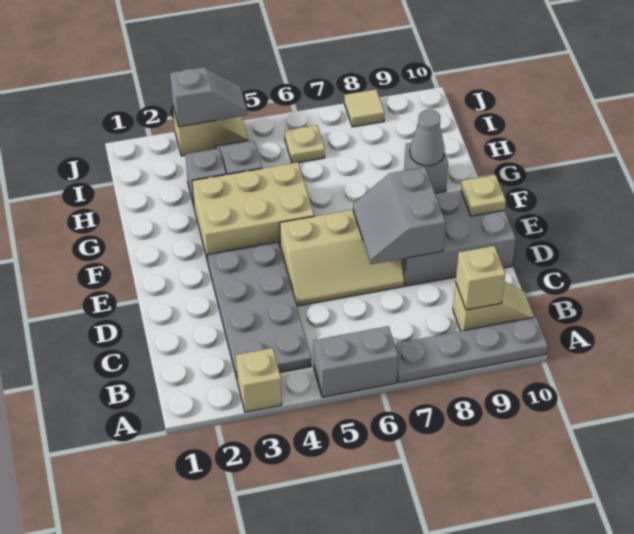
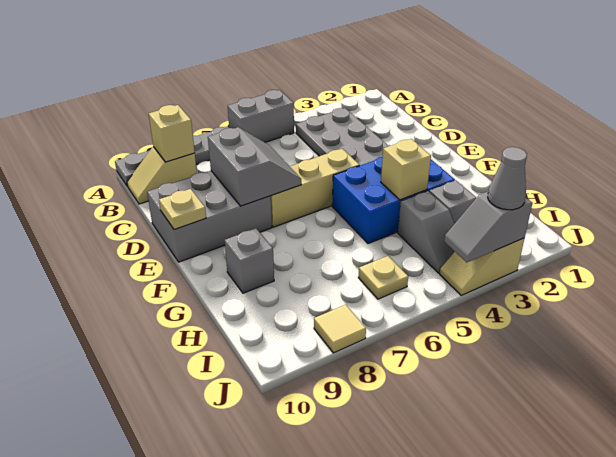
tan 1x1 brick [236,348,282,412] -> tan 1x1 brick moved to [381,139,431,200]
tan 2x3 brick [192,162,314,262] -> blue 2x3 brick [332,157,455,244]
grey 1x1 cone [410,110,445,166] -> grey 1x1 cone moved to [488,147,527,210]

